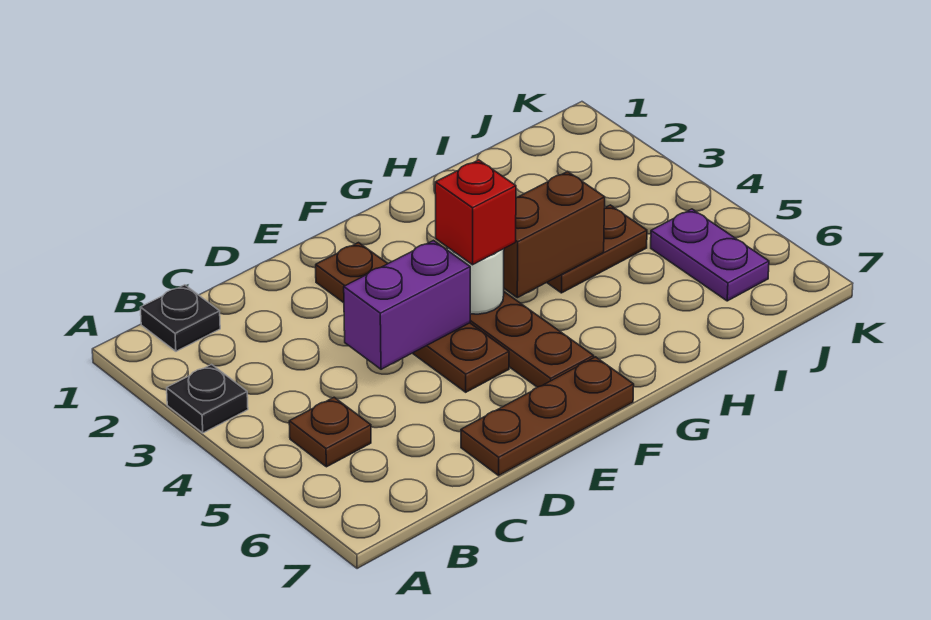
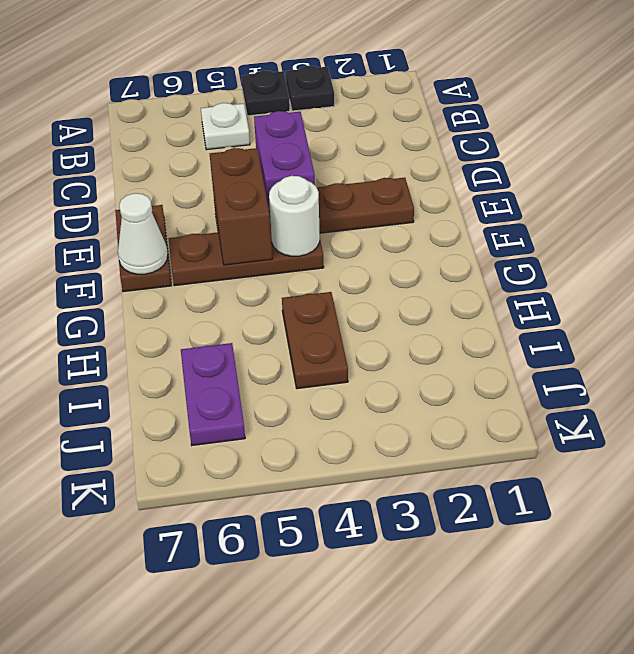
black 1x1 plate [140,285,220,351] -> black 1x1 plate moved to [241,70,290,116]
brown 1x1 plate [289,397,371,467] -> white 1x1 plate [201,103,250,150]
brown 1x3 plate [461,357,634,475] -> brown 1x2 plate [115,205,172,292]
red 1x1 brick [435,160,516,265] -> none
none -> white 1x1 cone [118,193,168,274]
brown 1x2 brick [504,172,605,298] -> brown 1x2 brick moved to [210,148,272,265]
purple 1x2 plate [651,209,769,301] -> purple 1x2 plate turned to [181,343,245,445]

